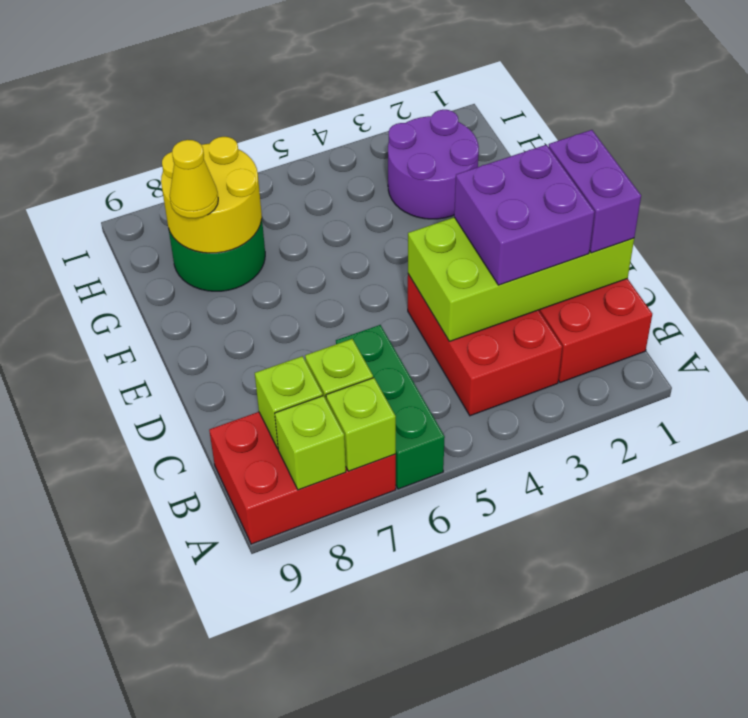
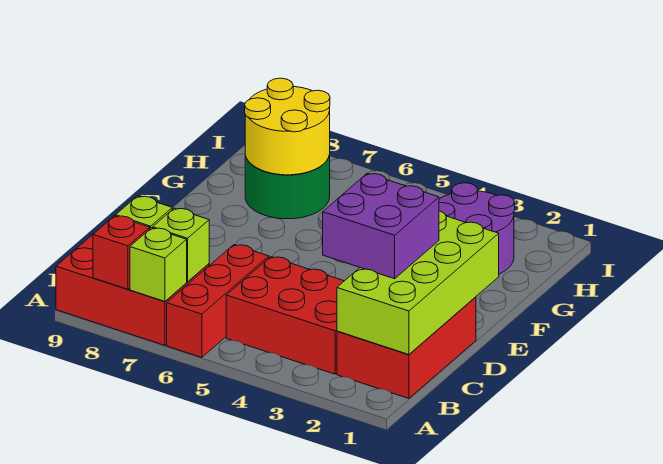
green 1x3 brick [336,325,445,489] -> red 1x3 brick [167,245,269,358]
lime 1x1 brick [275,396,346,490] -> red 1x1 brick [93,216,150,289]
red 2x3 brick [408,274,562,416] -> red 2x3 brick turned to [226,257,344,374]
lime 2x4 brick [408,217,634,341] -> lime 2x4 brick turned to [337,211,499,355]
purple 1x2 brick [549,130,641,253] -> none
yellow 1x1 cone [170,140,218,219] -> none

